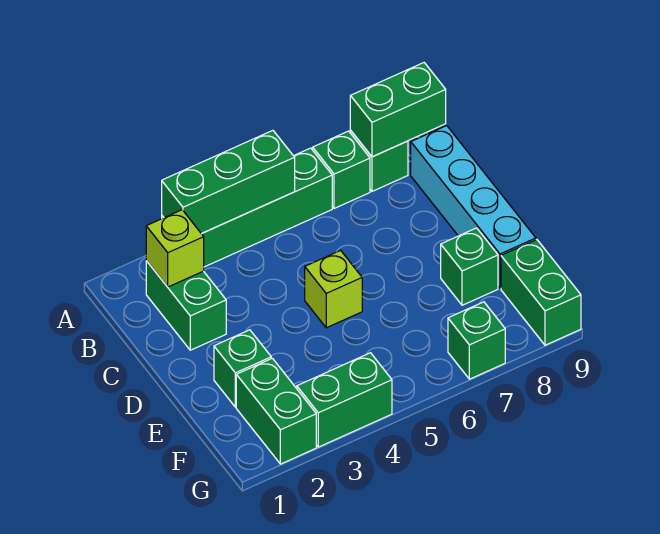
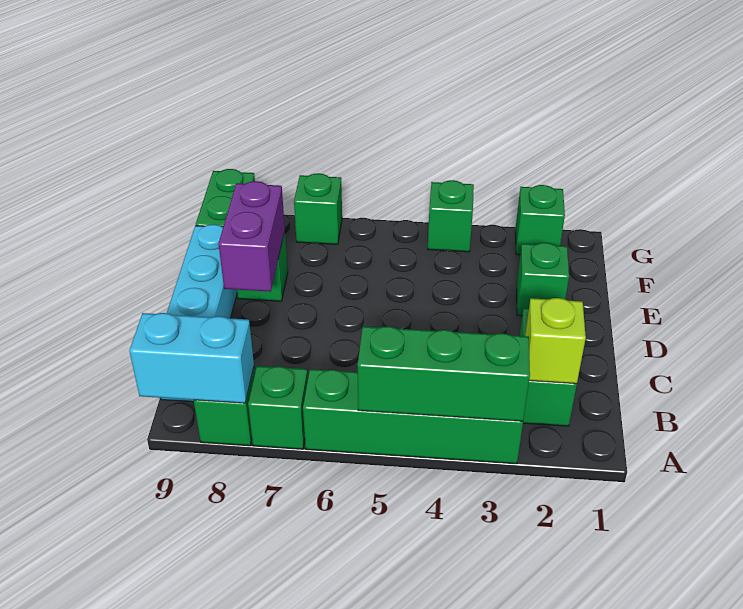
green 1x2 brick [350,63,446,157] -> cyan 1x2 brick [129,313,254,403]
lime 1x1 brick [305,250,362,328] -> none
none -> purple 1x2 brick [219,181,285,292]
green 1x2 brick [236,358,316,464] -> green 1x1 brick [516,185,565,255]
green 1x2 brick [297,353,392,447] -> green 1x1 brick [428,180,474,252]

